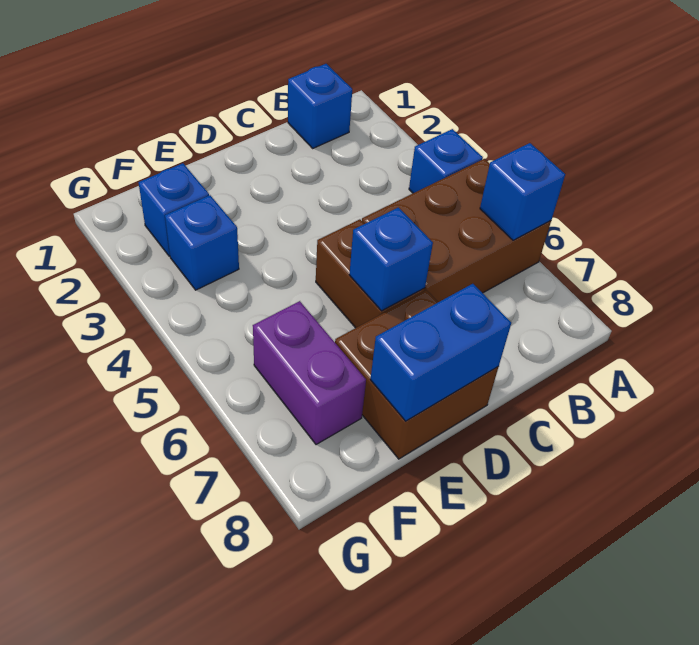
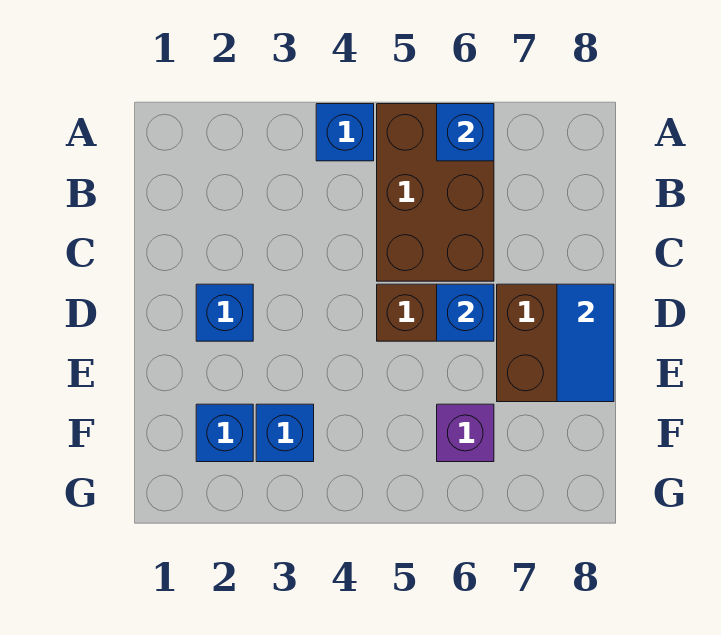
blue 1x1 brick [288,64,352,148] -> blue 1x1 brick moved to [196,284,253,341]
blue 1x2 brick [370,284,511,421] -> blue 1x2 tile [557,284,614,402]
purple 1x2 brick [253,301,366,445] -> purple 1x1 brick [437,404,494,462]

